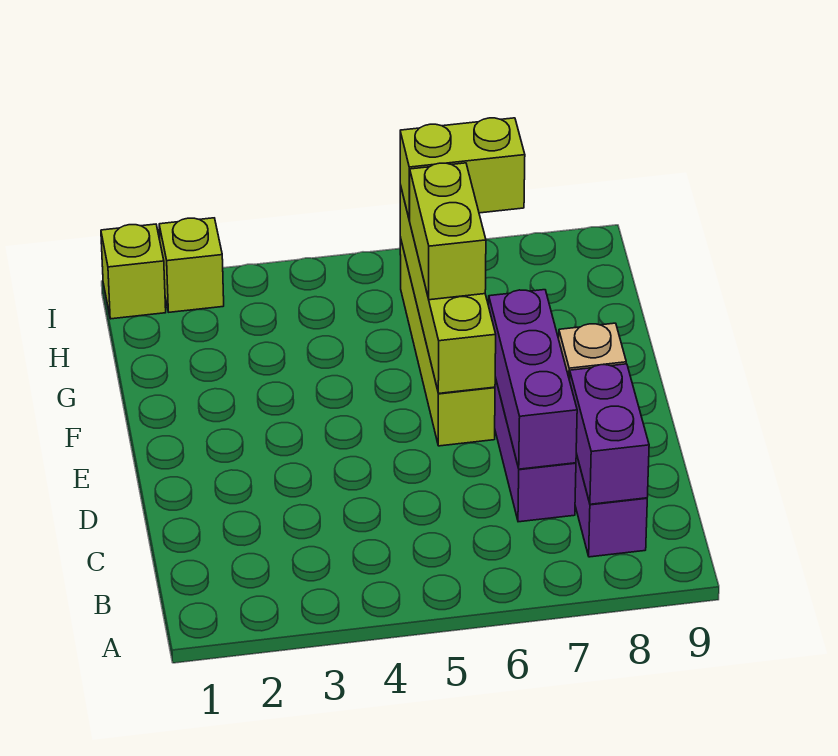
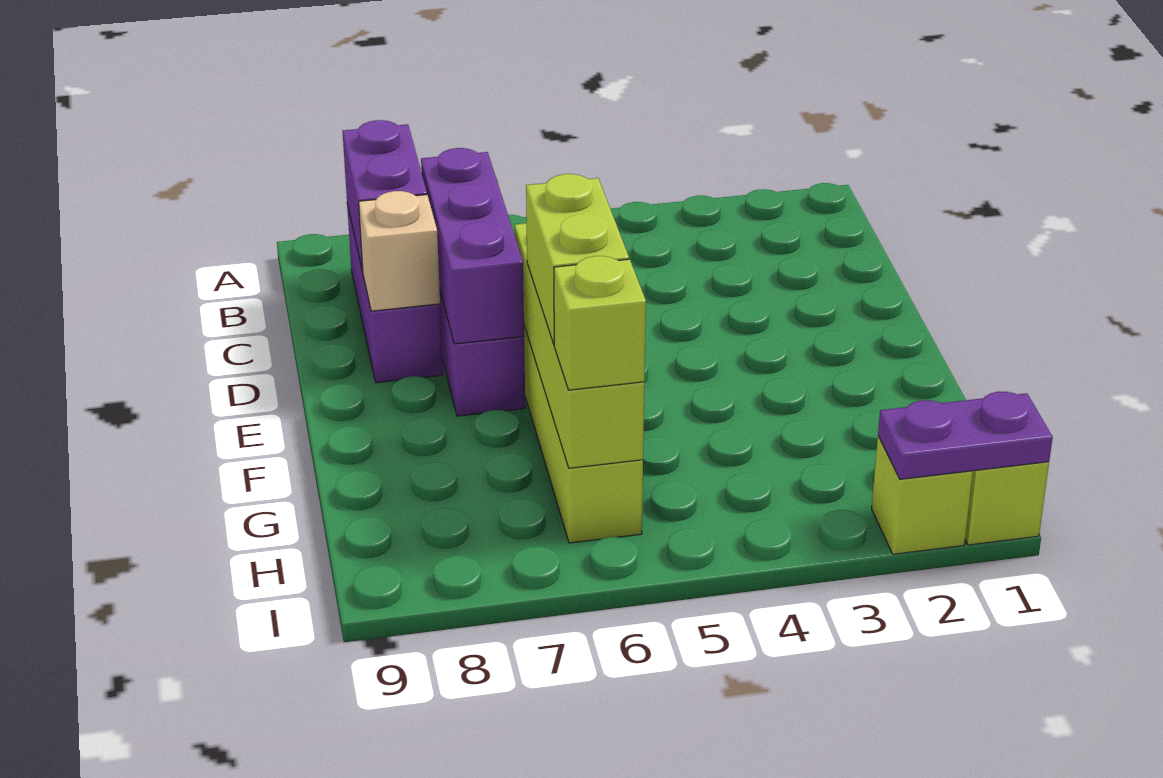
lime 1x2 brick [400,118,525,220] -> lime 1x1 brick [554,256,646,390]
none -> purple 1x2 plate [878,392,1053,479]

